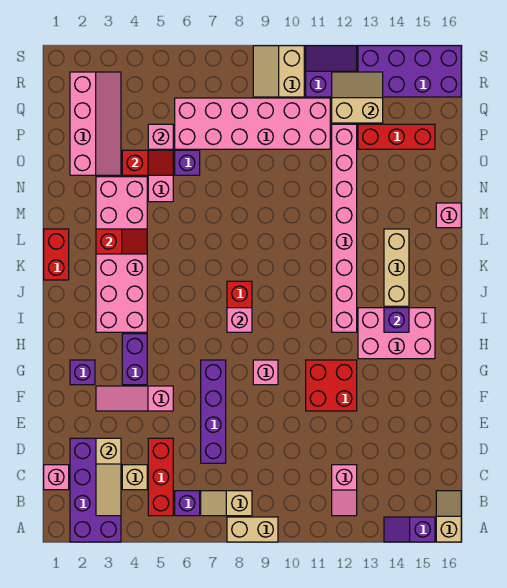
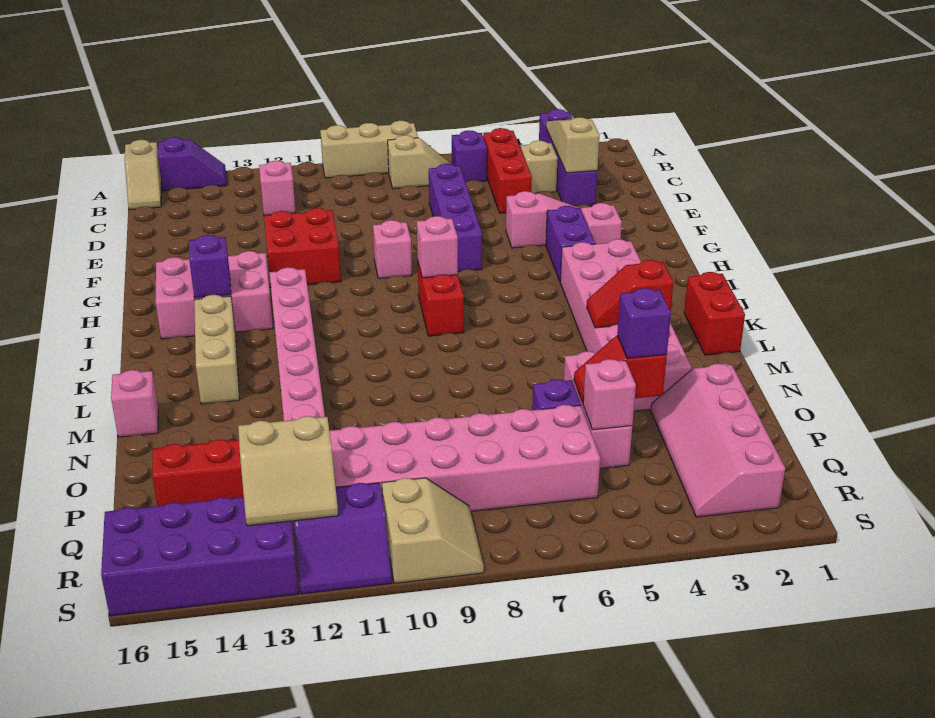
purple 2x4 brick [70,438,121,542] -> purple 1x4 brick [539,109,597,206]
tan 1x2 brick [227,517,278,542] -> tan 1x3 brick [320,121,418,178]
pink 1x1 brick [44,465,69,490] -> pink 1x1 brick moved to [581,203,622,244]
purple 1x1 brick [70,360,95,385] -> purple 1x1 brick moved to [617,288,671,358]

